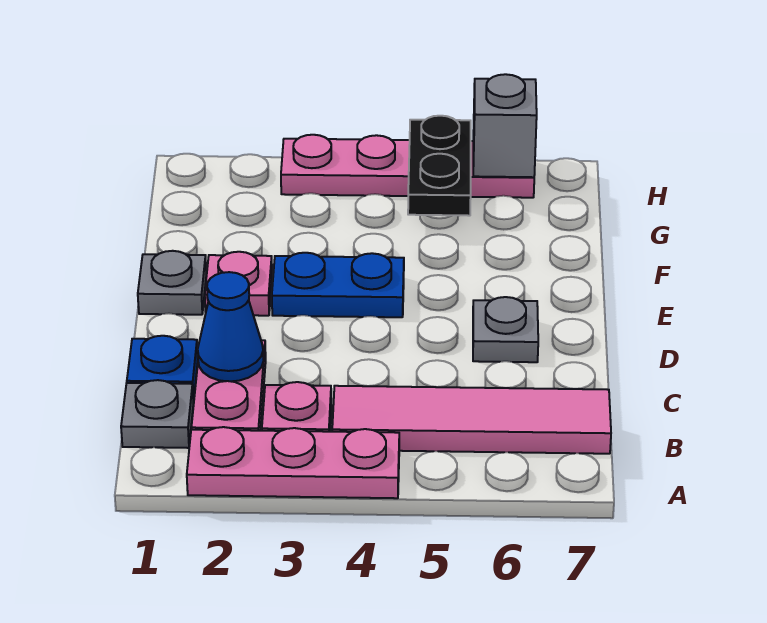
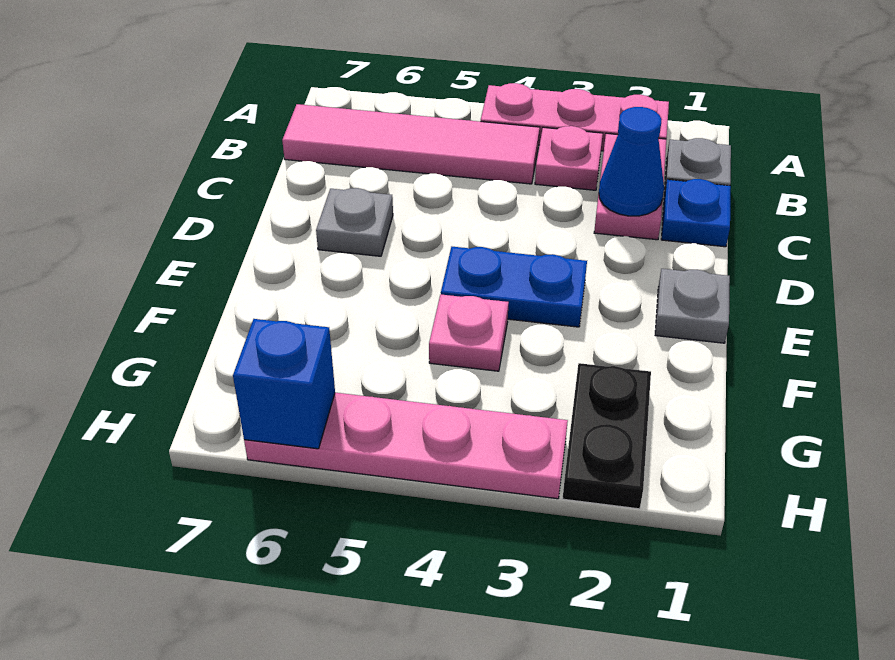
pink 1x1 plate [205,252,272,316] -> pink 1x1 plate moved to [429,295,509,371]
black 1x2 plate [408,116,471,216] -> black 1x2 plate moved to [563,363,651,509]
grey 1x1 brick [473,74,537,177] -> blue 1x1 brick [233,319,335,449]

